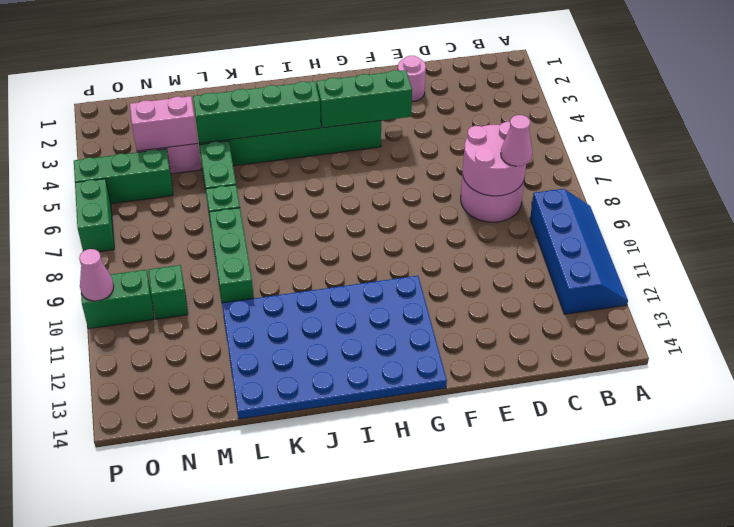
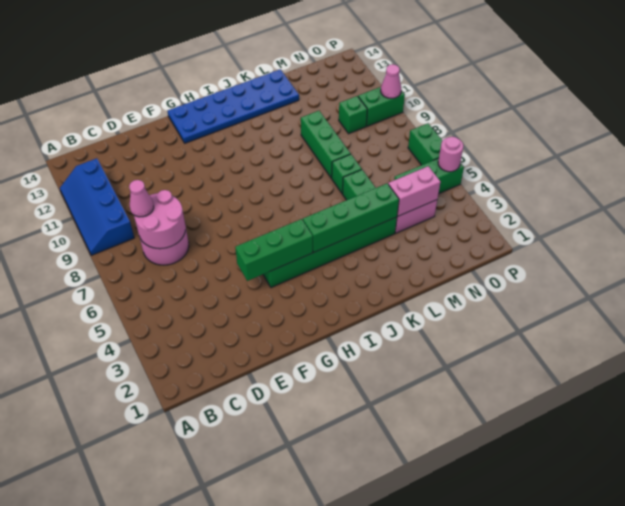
pink 1x1 round brick [398,56,426,102] -> pink 1x1 round brick moved to [438,137,463,172]
blue 4x6 plate [222,276,447,419] -> blue 2x6 plate [167,69,299,143]

